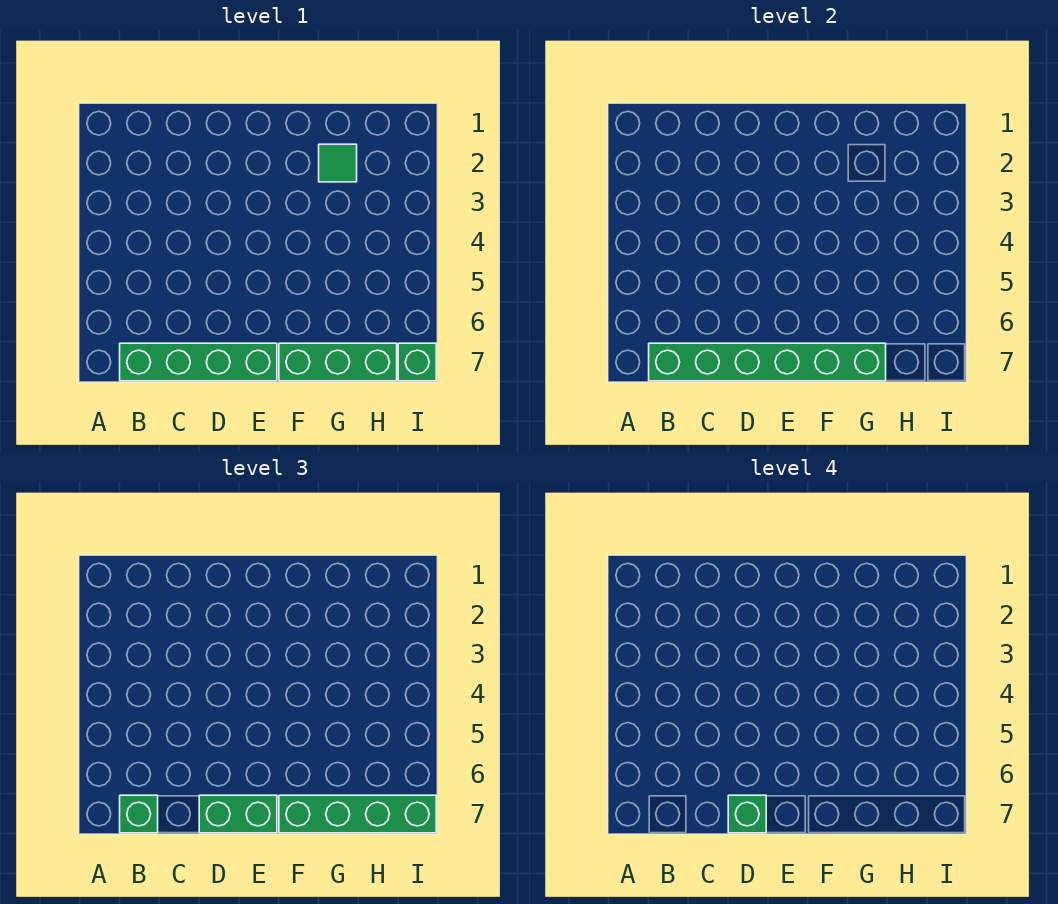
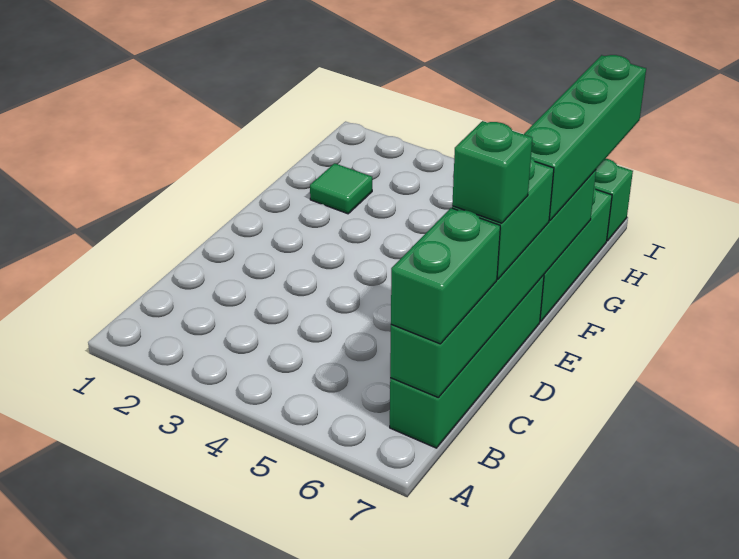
green 1x1 brick [120,795,158,833] -> green 1x2 brick [391,208,500,344]

